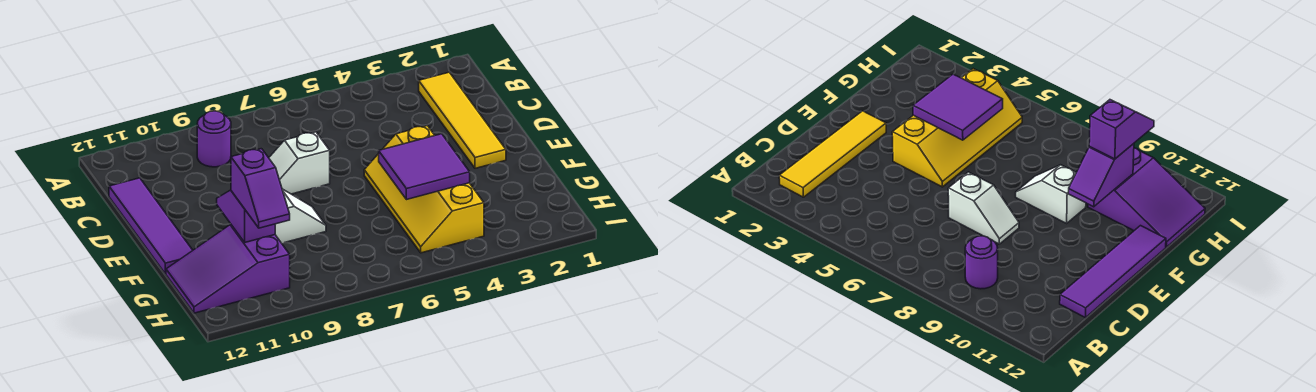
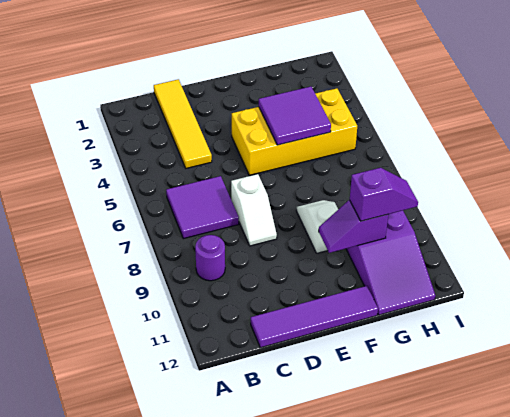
yellow 1x4 tile [419,72,506,168] -> yellow 1x4 tile turned to [154,79,212,168]
none -> purple 2x2 tile [166,176,239,239]
yellow 2x4 slope [364,126,484,253] -> yellow 2x4 brick [232,88,357,175]

